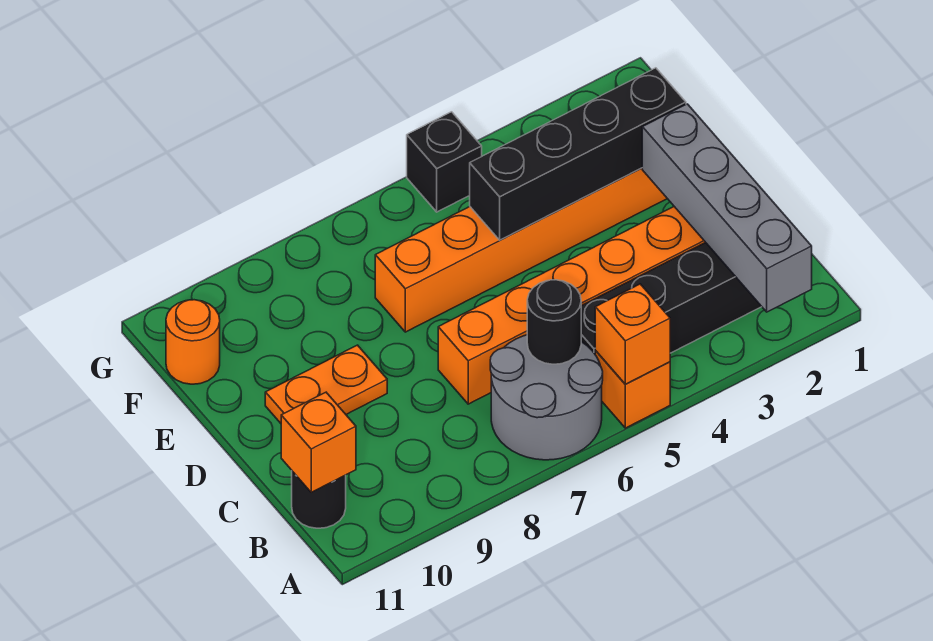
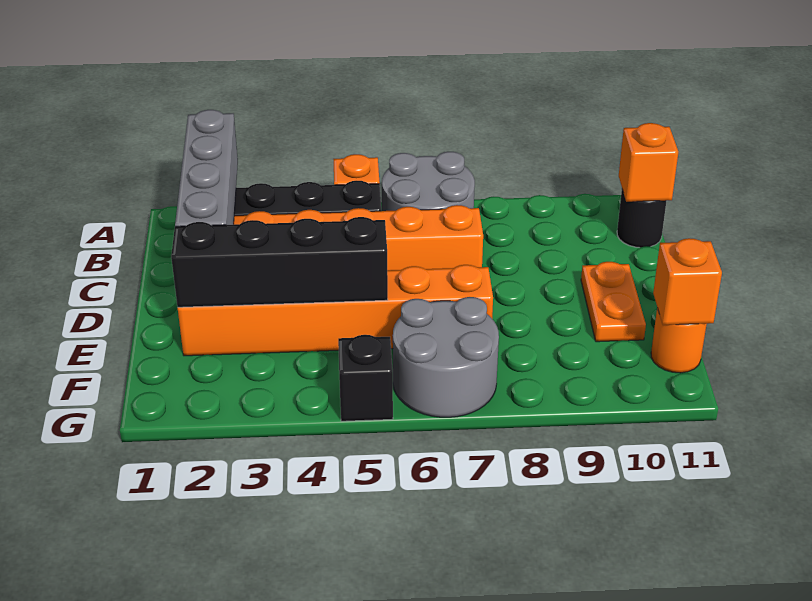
orange 1x1 brick [595,284,670,384] -> orange 1x1 brick moved to [653,238,722,325]
black 1x1 round brick [527,280,581,364] -> none
orange 1x2 plate [265,345,387,423] -> orange 1x2 plate turned to [581,262,646,342]
none -> grey 2x2 round brick [393,297,499,417]

